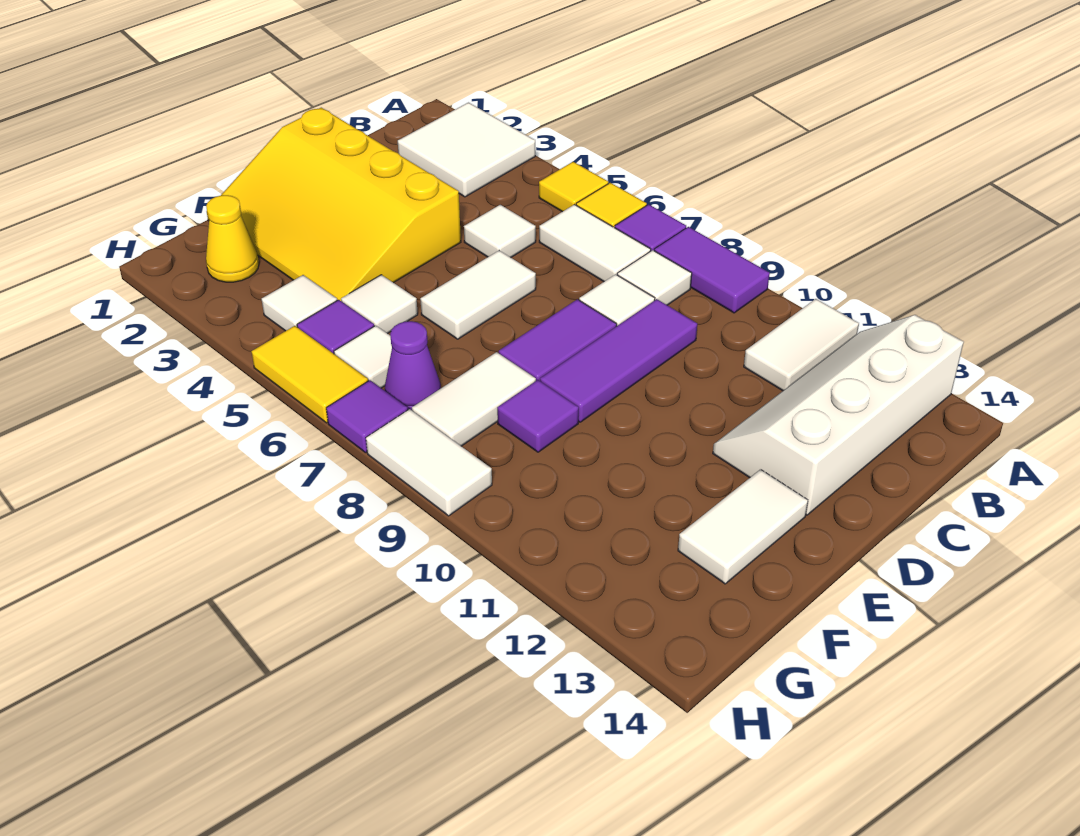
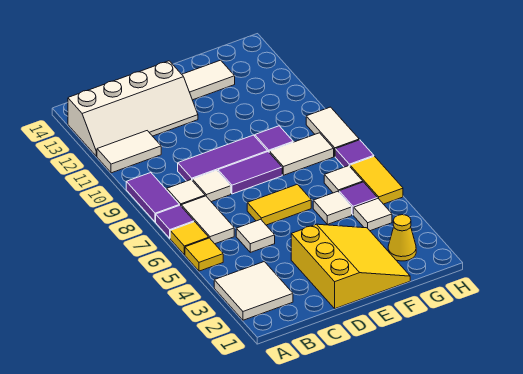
yellow 3x4 slope [207,108,461,301] -> yellow 3x3 slope [291,224,410,309]
white 1x2 tile [420,251,536,339] -> yellow 1x2 tile [247,184,311,225]
purple 1x1 cone [385,321,441,410] -> none

